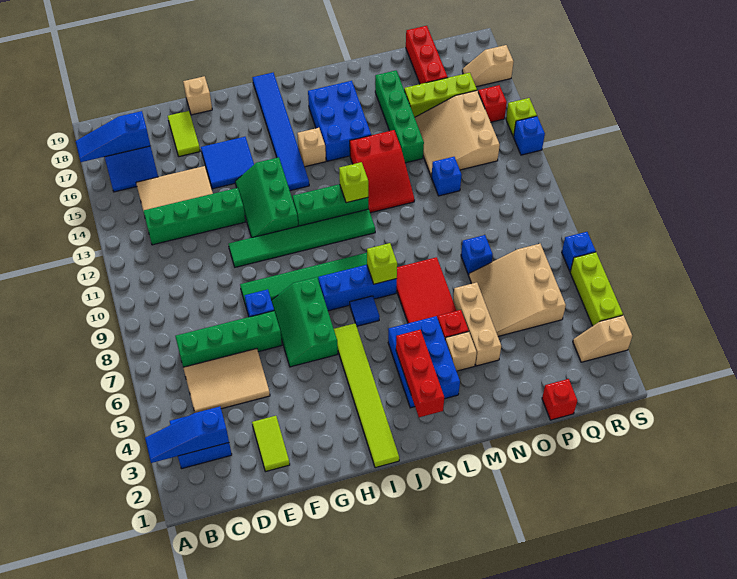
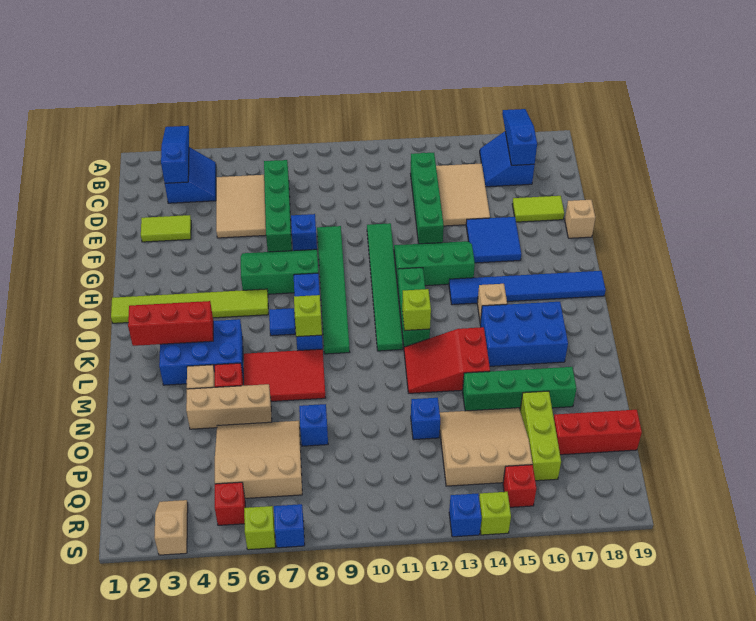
red 1x1 brick [542,379,577,420] -> red 1x1 brick moved to [215,482,245,525]
tan 1x2 slope [462,45,514,87] -> none
lime 1x3 brick [570,252,623,326] -> lime 1x1 brick [244,506,275,550]

